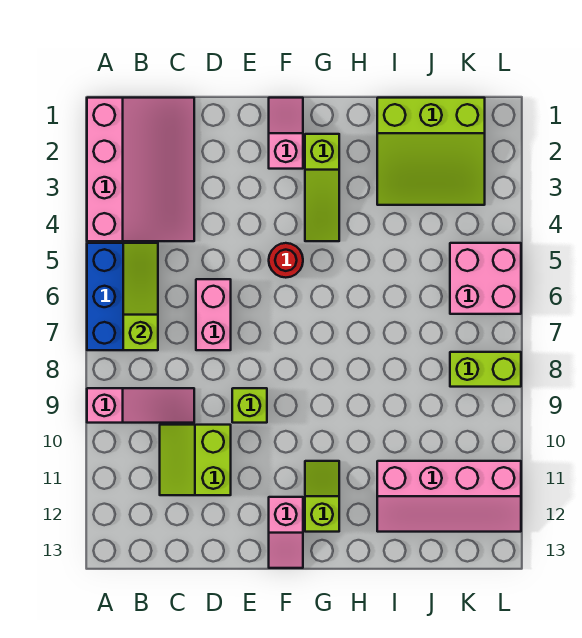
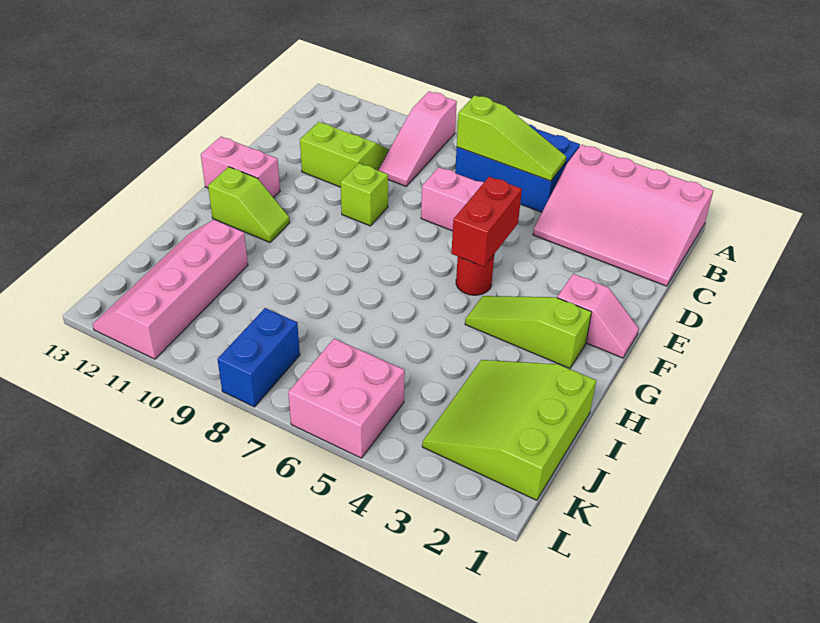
none -> red 1x2 brick [451,177,522,267]
pink 1x2 slope [269,497,303,568] -> pink 1x2 brick [201,137,280,198]
lime 1x2 brick [450,352,521,387] -> blue 1x2 brick [217,308,300,407]

